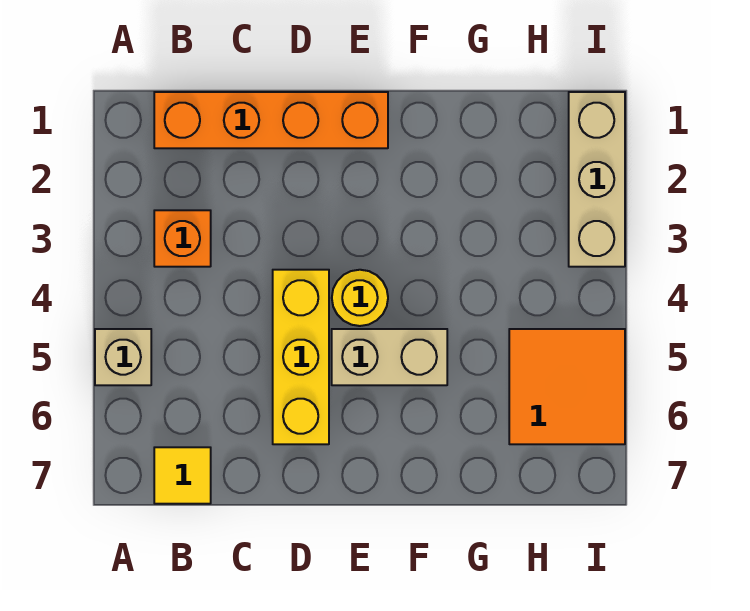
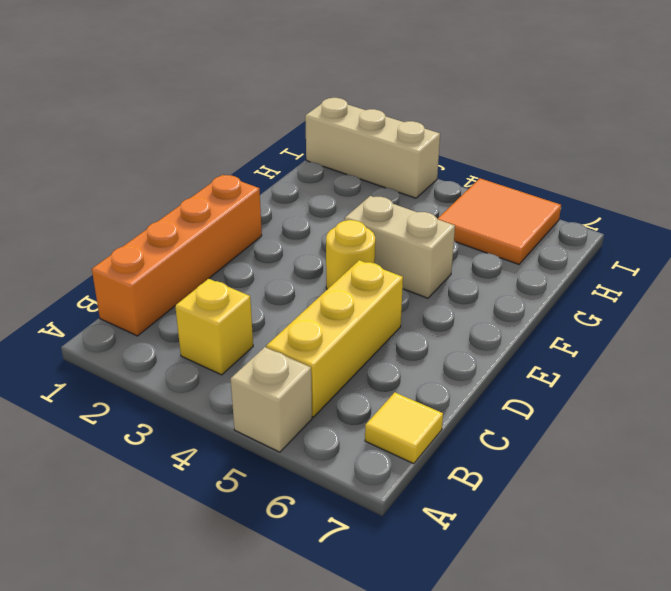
orange 1x1 brick [154,210,211,267] -> yellow 1x1 brick [175,279,253,375]
yellow 1x3 brick [273,270,329,444] -> yellow 1x3 brick turned to [266,260,403,417]
tan 1x2 brick [332,329,447,385] -> tan 1x2 brick turned to [345,196,455,298]

